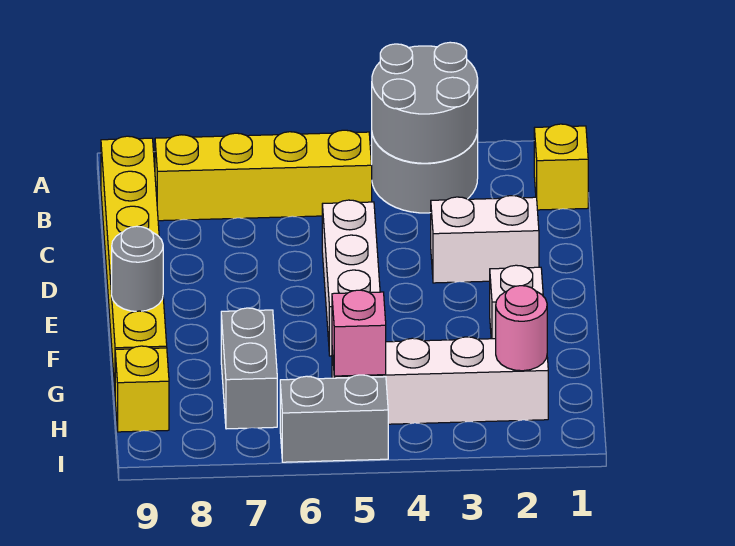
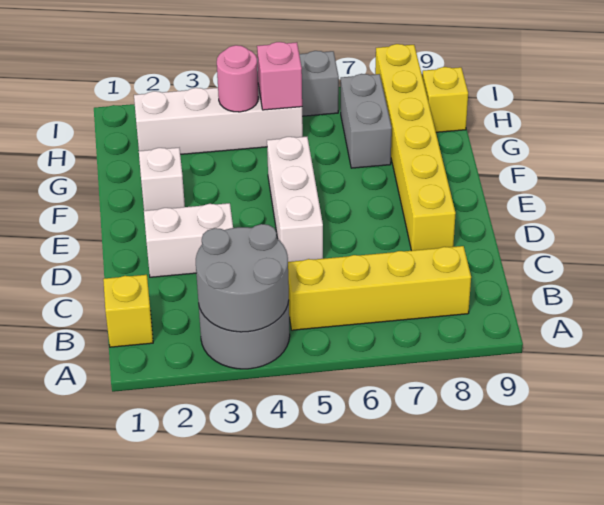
yellow 1x6 brick [101,136,167,388] -> yellow 1x6 brick moved to [375,44,456,251]
grey 1x1 round brick [112,226,163,311] -> none
pink 1x1 round brick [496,286,547,371] -> pink 1x1 round brick moved to [217,45,258,112]

